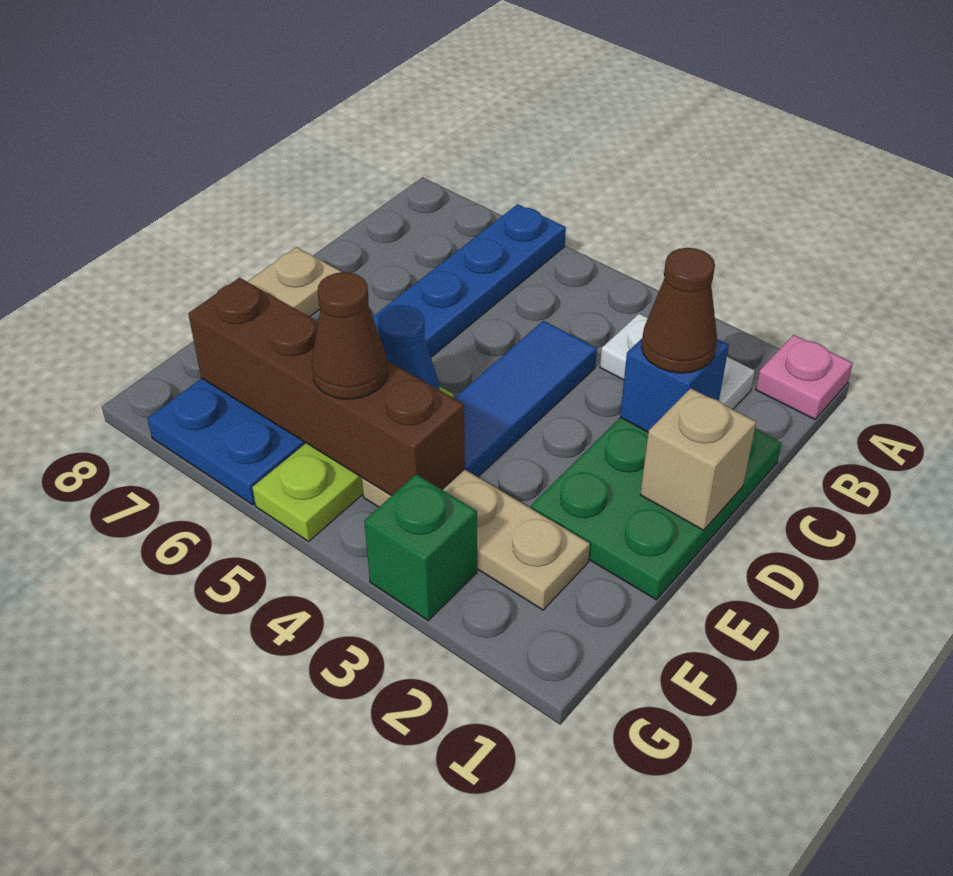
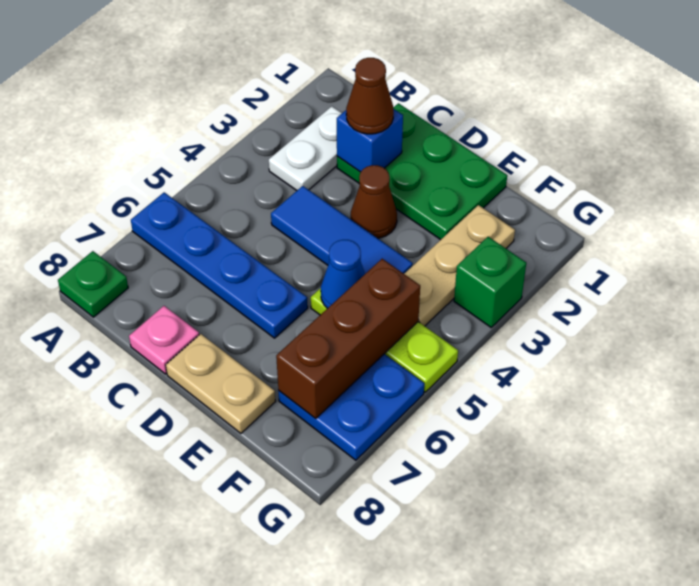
pink 1x1 plate [756,335,853,419] -> pink 1x1 plate moved to [129,306,199,374]
none -> green 1x1 plate [58,251,128,317]
tan 1x1 brick [640,388,756,530] -> none
brown 1x4 brick [188,278,465,496] -> brown 1x3 brick [276,259,420,419]
brown 1x1 cone [312,272,388,399] -> brown 1x1 cone moved to [351,165,397,238]

